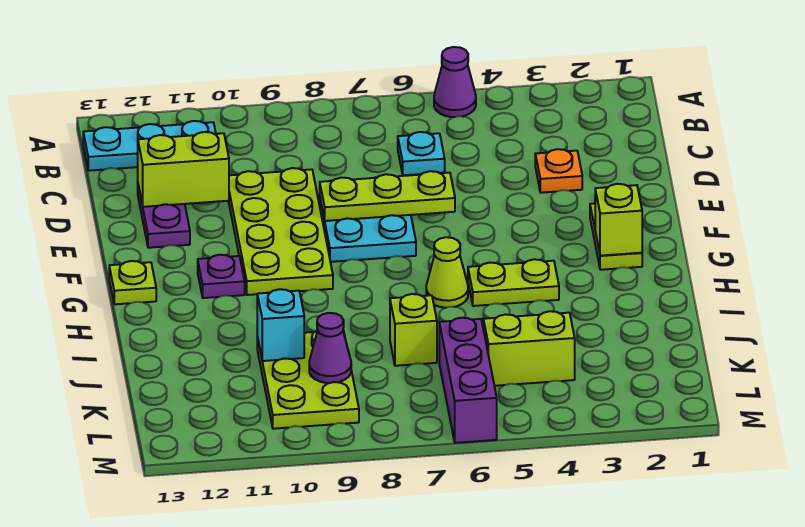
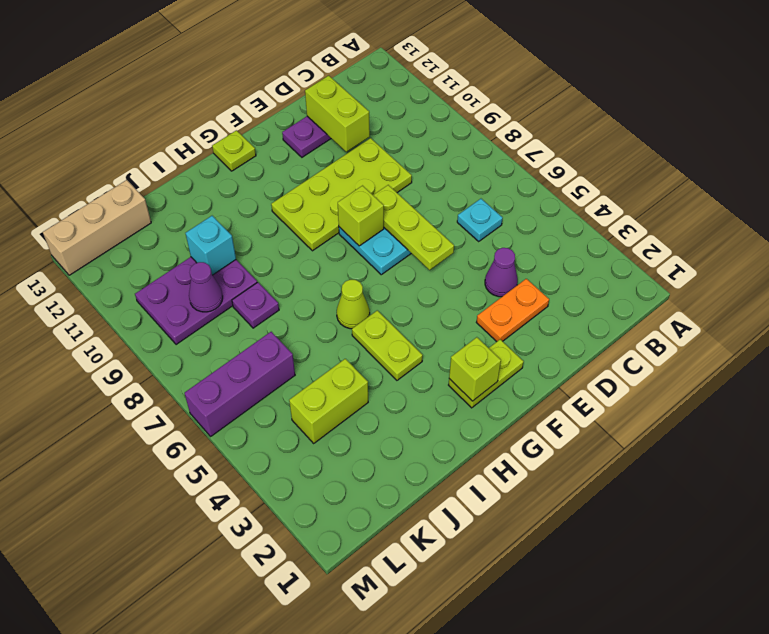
purple 1x1 cone [434,47,476,117] -> purple 1x1 cone moved to [485,248,518,297]
cyan 1x3 plate [83,121,216,171] -> none
orange 1x1 plate [535,149,582,193] -> orange 1x2 plate [476,279,549,342]
purple 1x1 plate [198,255,245,298] -> purple 1x1 plate moved to [232,282,279,328]
lime 1x1 brick [390,294,437,366] -> lime 1x1 brick moved to [338,186,384,246]
lime 2x3 plate [257,330,359,429] -> purple 2x3 plate [135,257,257,345]
lime 1x2 brick [483,311,575,386] -> lime 1x2 brick turned to [289,359,368,443]
none -> tan 1x3 brick [43,180,151,275]

